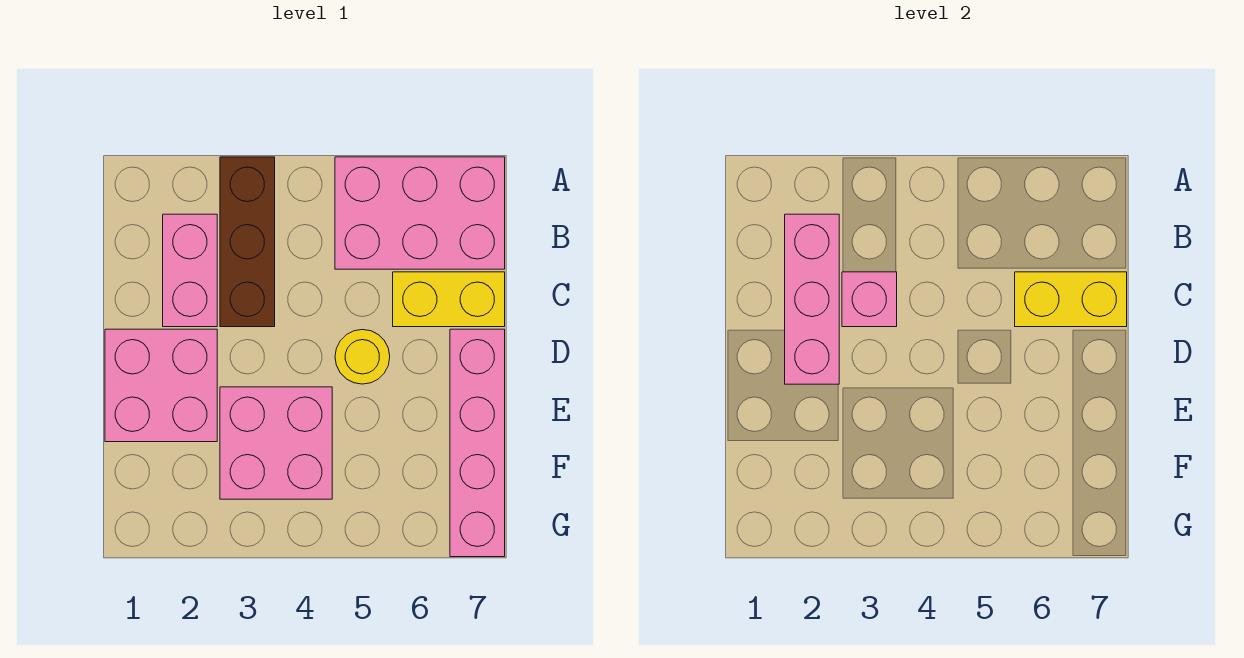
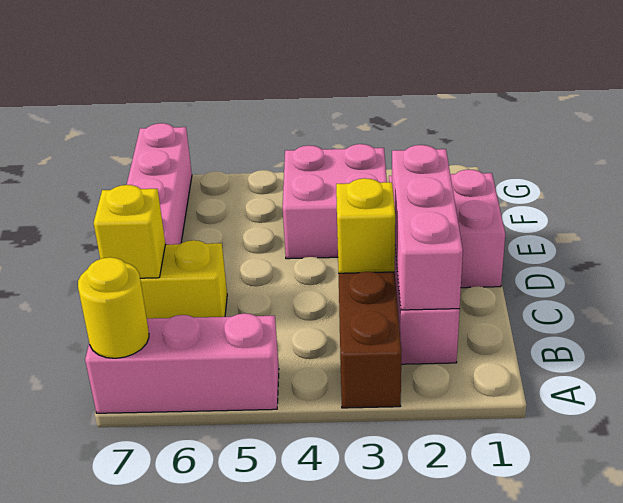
pink 2x3 brick [335,157,505,269] -> pink 1x3 brick [85,313,279,413]
pink 1x1 brick [842,272,897,327] -> yellow 1x1 brick [336,178,395,273]
yellow 1x2 brick [1015,272,1127,327] -> yellow 1x1 brick [94,185,165,278]
yellow 1x1 round brick [335,330,390,384] -> yellow 1x1 round brick moved to [78,257,149,358]

